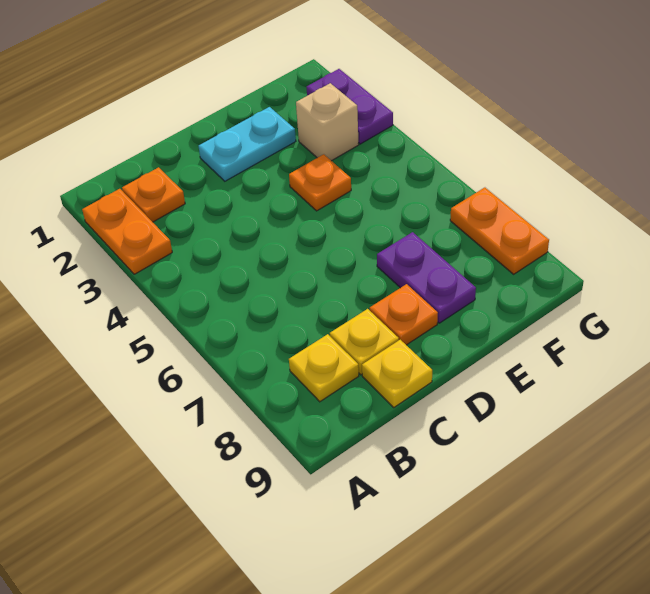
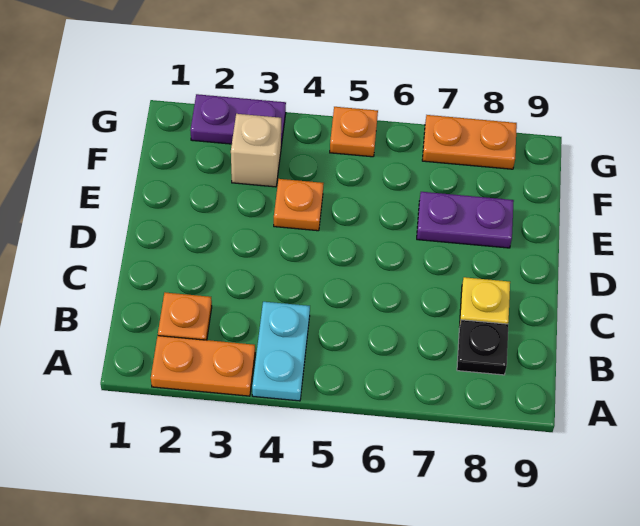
yellow 1x1 plate [289,334,359,402] -> black 1x1 plate [457,320,508,375]
yellow 1x1 plate [362,340,432,407] -> none
cyan 1x2 plate [199,107,296,181] -> cyan 1x2 plate moved to [252,302,310,401]
orange 1x1 plate [370,284,438,345] -> orange 1x1 plate moved to [330,107,378,157]

